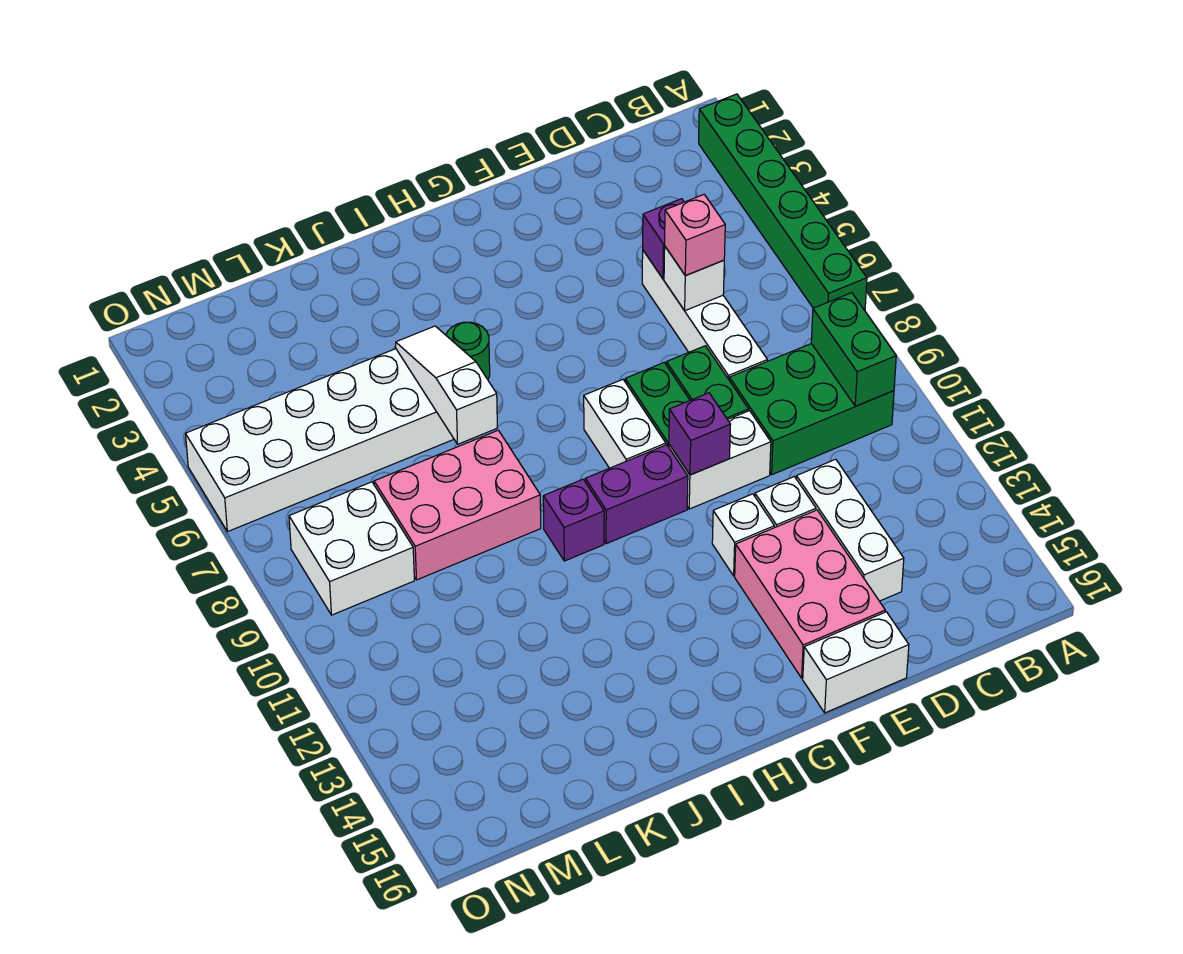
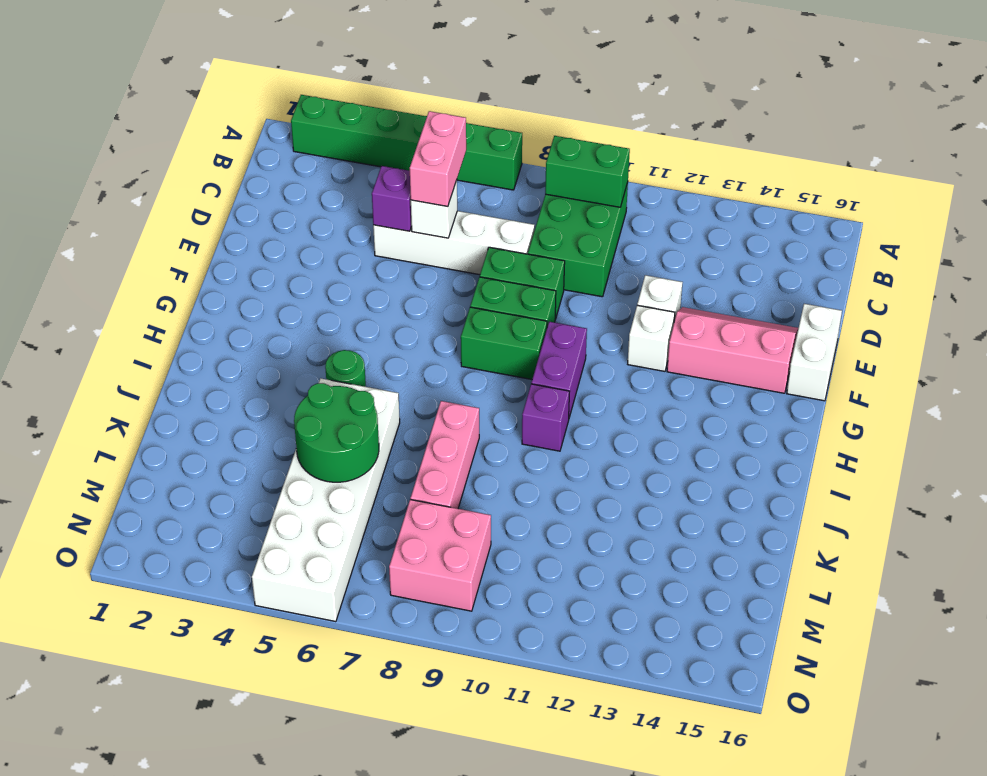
pink 1x1 brick [665,195,725,276] -> pink 1x2 brick [410,111,466,206]
white 1x3 brick [796,459,904,601] -> none
white 1x2 brick [669,411,771,509] -> none
pink 2x3 brick [735,510,885,678] -> pink 2x3 slope [667,307,798,393]
purple 1x1 brick [669,393,730,475] -> none
white 1x2 brick [584,380,666,468] -> green 1x2 brick [461,307,547,379]
white 1x3 slope [396,326,497,444] -> none
pink 2x3 brick [374,430,541,580] -> pink 1x3 brick [410,401,479,509]
none -> green 2x2 round brick [294,383,379,482]
white 2x2 brick [289,482,414,615] -> pink 2x2 brick [389,499,491,611]

